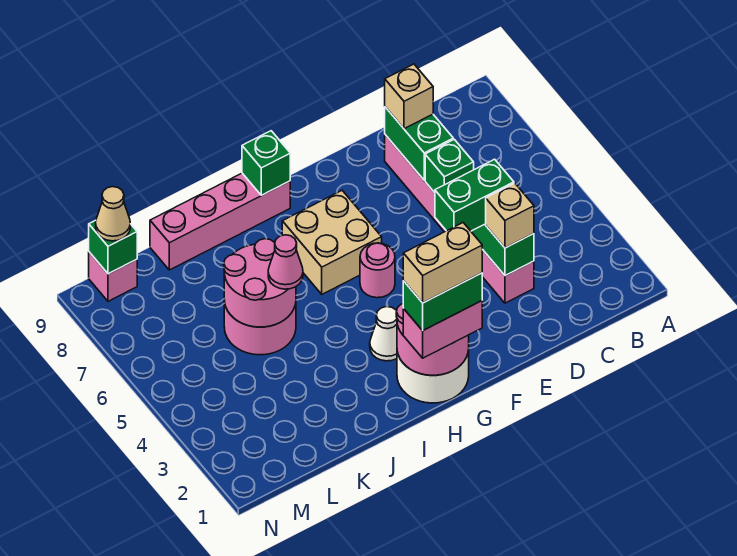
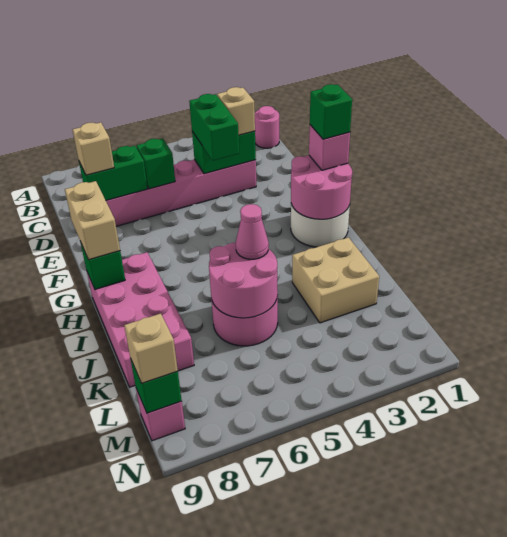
pink 1x2 brick [403,301,482,358] -> pink 1x1 brick [309,125,350,170]
green 1x2 brick [403,273,482,331] -> green 1x1 brick [310,84,352,139]
tan 1x2 brick [403,223,482,303] -> tan 1x2 brick moved to [65,181,120,260]
pink 1x1 round brick [360,243,395,298] -> pink 1x1 round brick moved to [255,106,279,148]
tan 2x2 brick [282,191,382,294] -> tan 2x2 brick moved to [292,237,379,323]
white 1x1 cone [370,307,397,361] -> none
pink 1x4 brick [150,173,290,270] -> pink 2x4 brick [87,252,194,387]
tan 1x1 cone [96,187,130,241] -> tan 1x1 brick [124,314,178,383]

